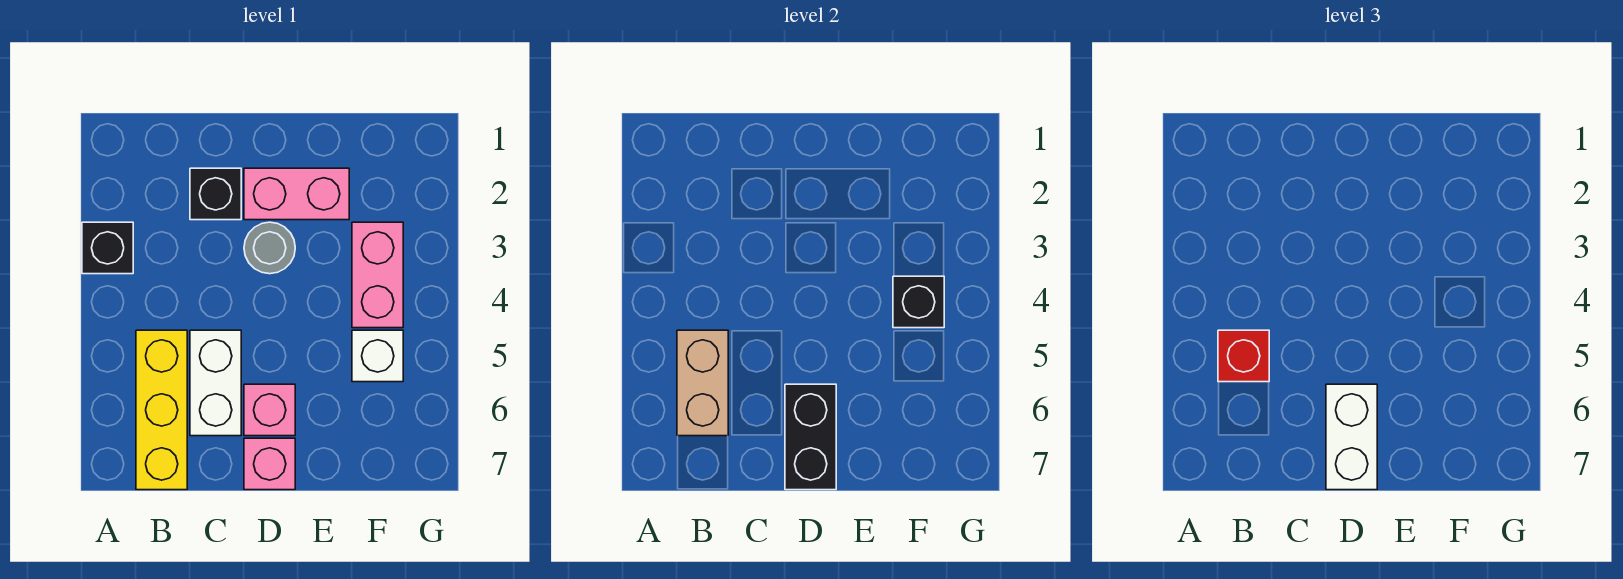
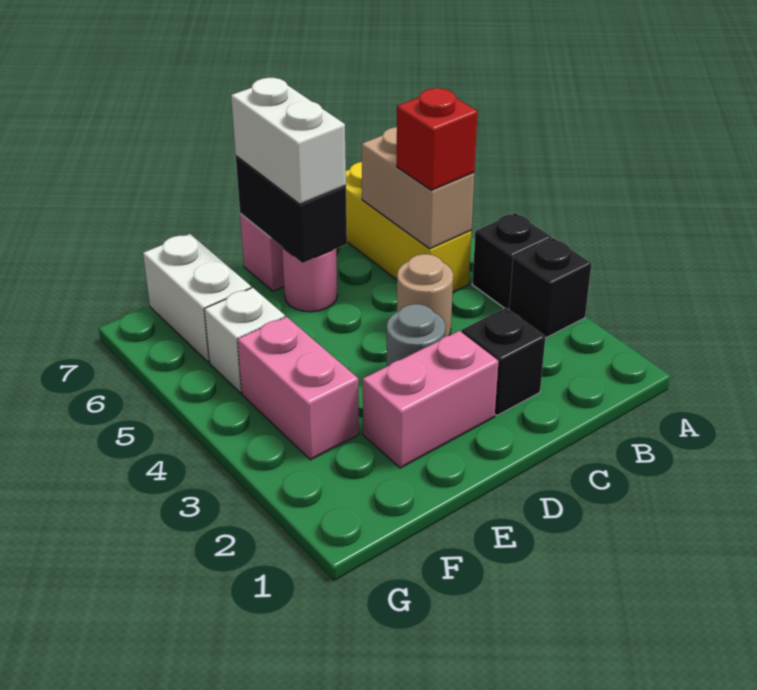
none -> tan 1x1 round brick [397,254,453,337]
white 1x2 brick [190,330,241,436] -> white 1x2 brick moved to [143,234,251,362]
pink 1x1 brick [244,384,295,436] -> pink 1x1 round brick [282,247,337,312]
black 1x1 brick [893,276,944,328] -> black 1x1 brick moved to [472,213,552,309]

